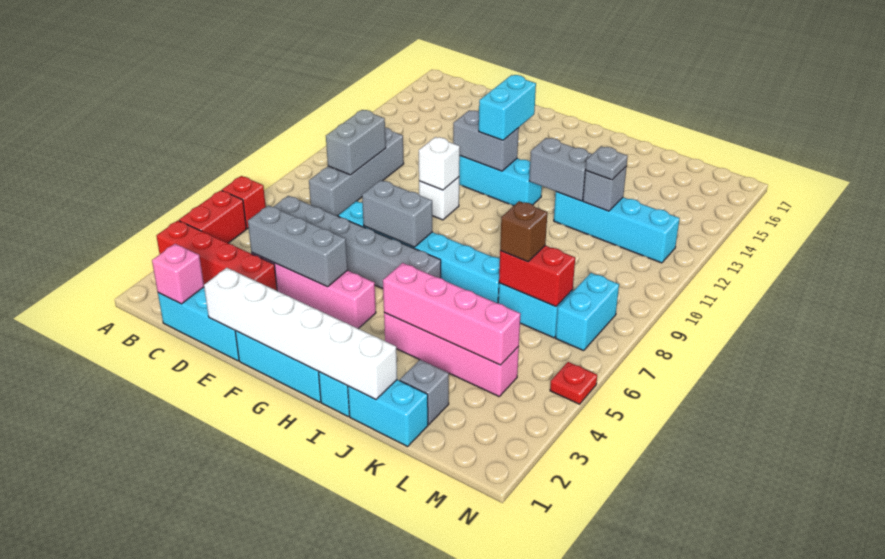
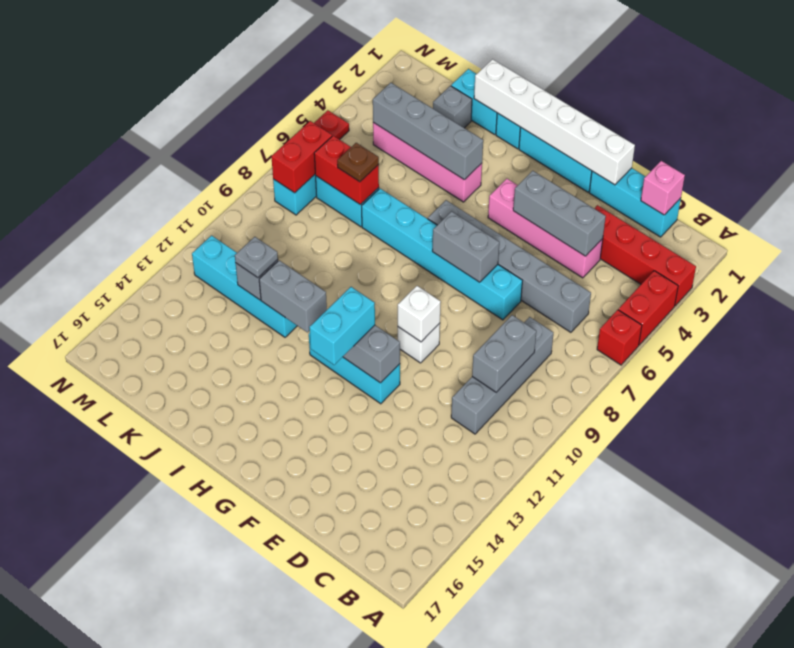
pink 1x4 brick [383,263,520,365] -> grey 1x4 brick [373,83,483,180]
brown 1x1 brick [500,201,547,261] -> brown 1x1 plate [337,143,379,182]
none -> red 1x2 brick [271,121,332,193]

